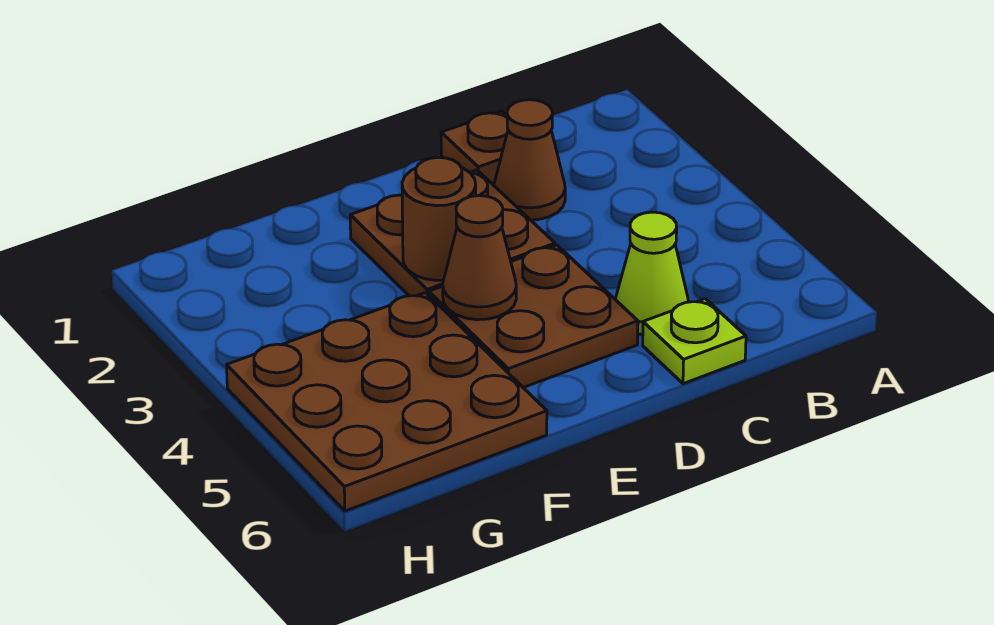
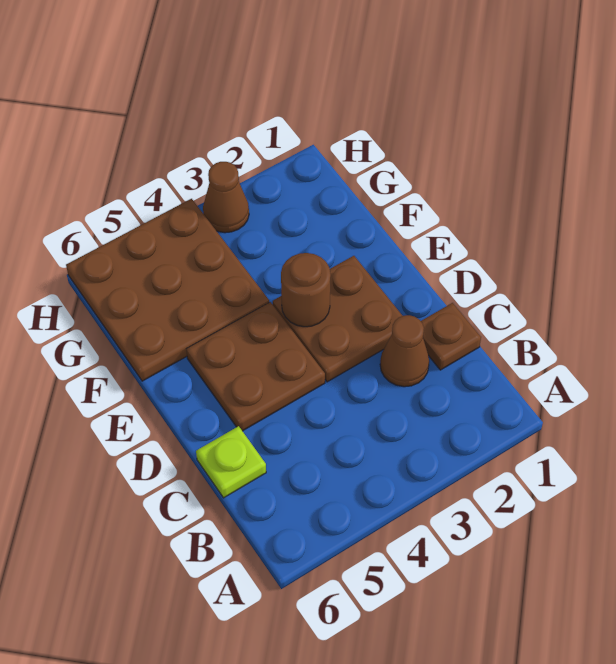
lime 1x1 cone [615,212,688,335] -> none
brown 1x1 cone [443,196,516,320] -> brown 1x1 cone moved to [203,162,249,233]

